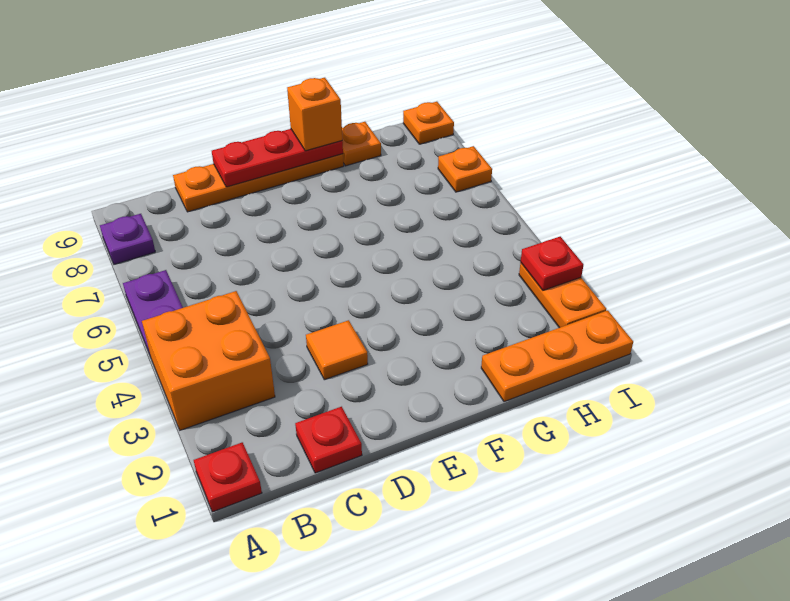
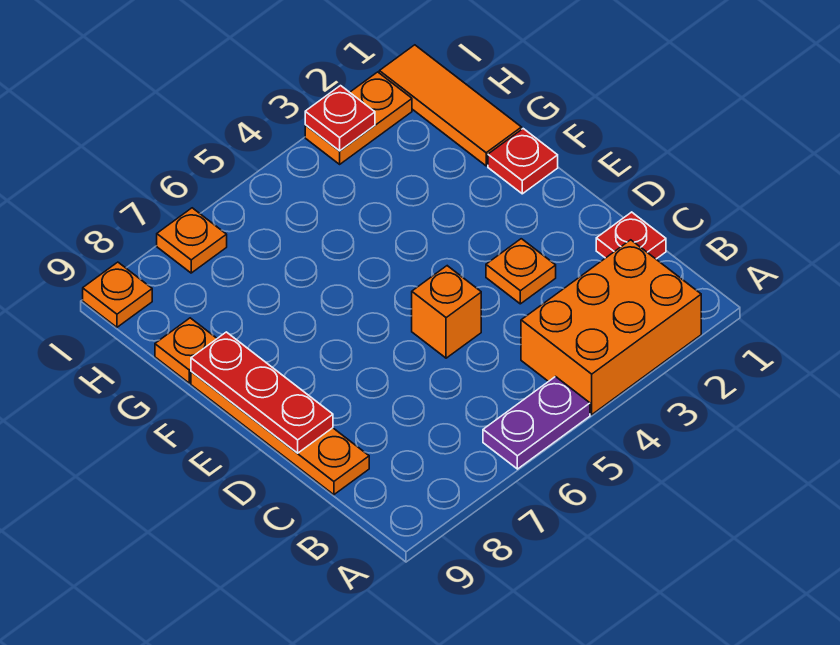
red 1x1 plate [194,442,262,512] -> red 1x1 plate moved to [488,129,558,194]
orange 2x2 brick [142,291,275,430] -> orange 2x3 brick [521,240,701,415]
purple 1x1 plate [100,214,155,264] -> none
orange 1x1 tile [306,320,368,380] -> orange 1x1 plate [486,239,556,304]
orange 1x1 brick [287,78,342,151] -> orange 1x1 brick moved to [412,266,481,358]
orange 1x3 plate [481,310,633,402] -> orange 1x3 tile [379,45,522,166]

